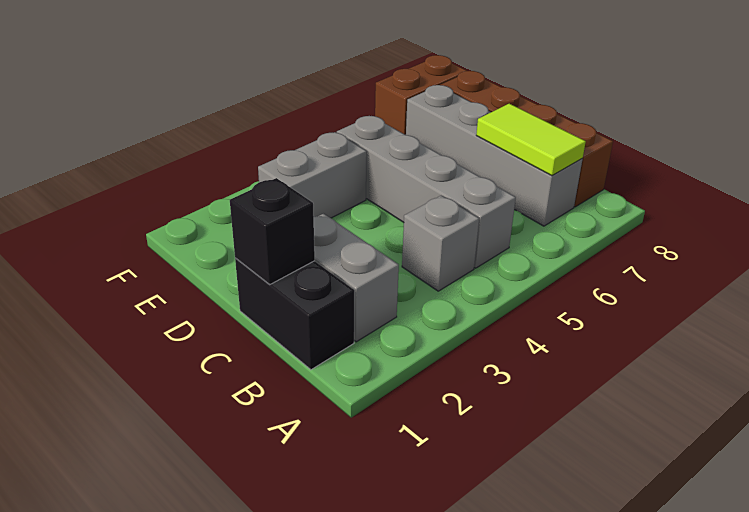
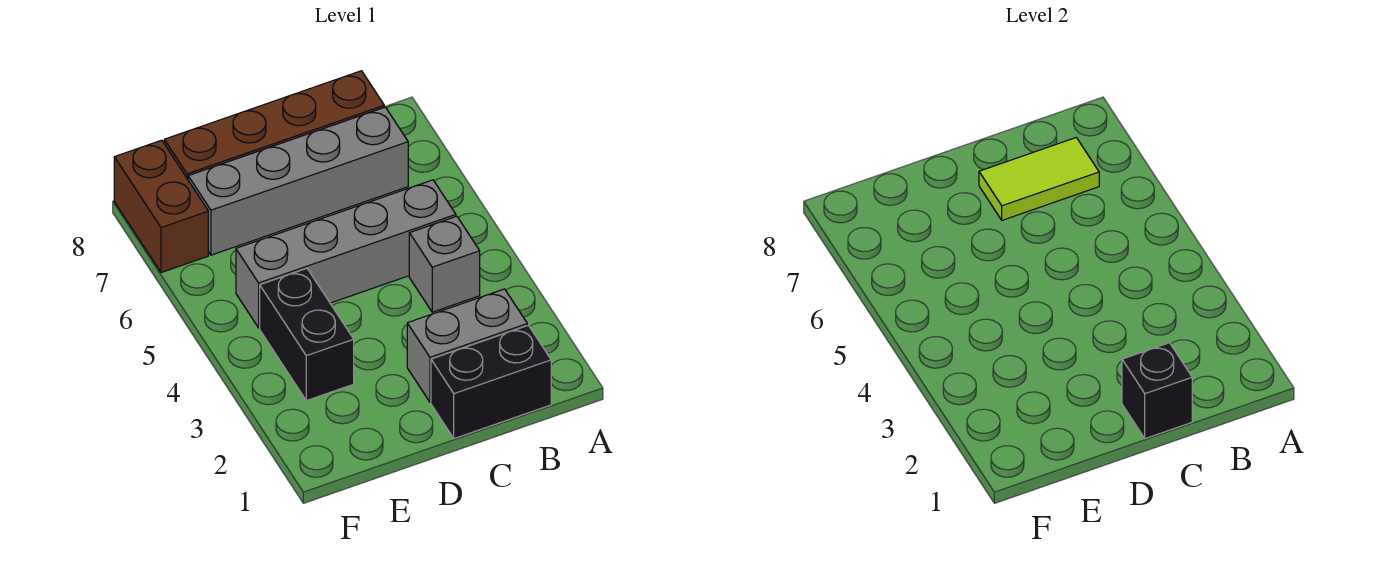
grey 1x2 brick [258,132,367,218] -> black 1x2 brick [260,269,354,401]

